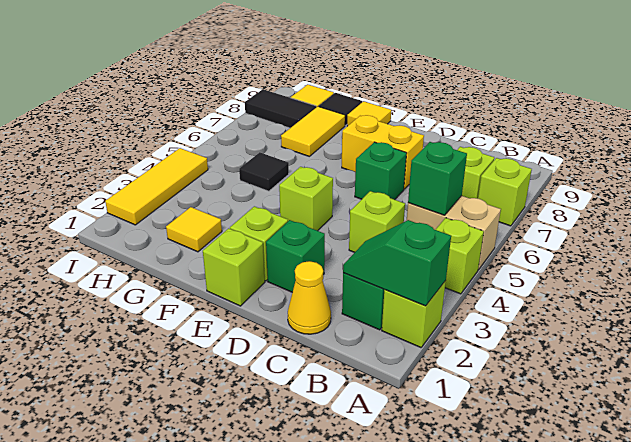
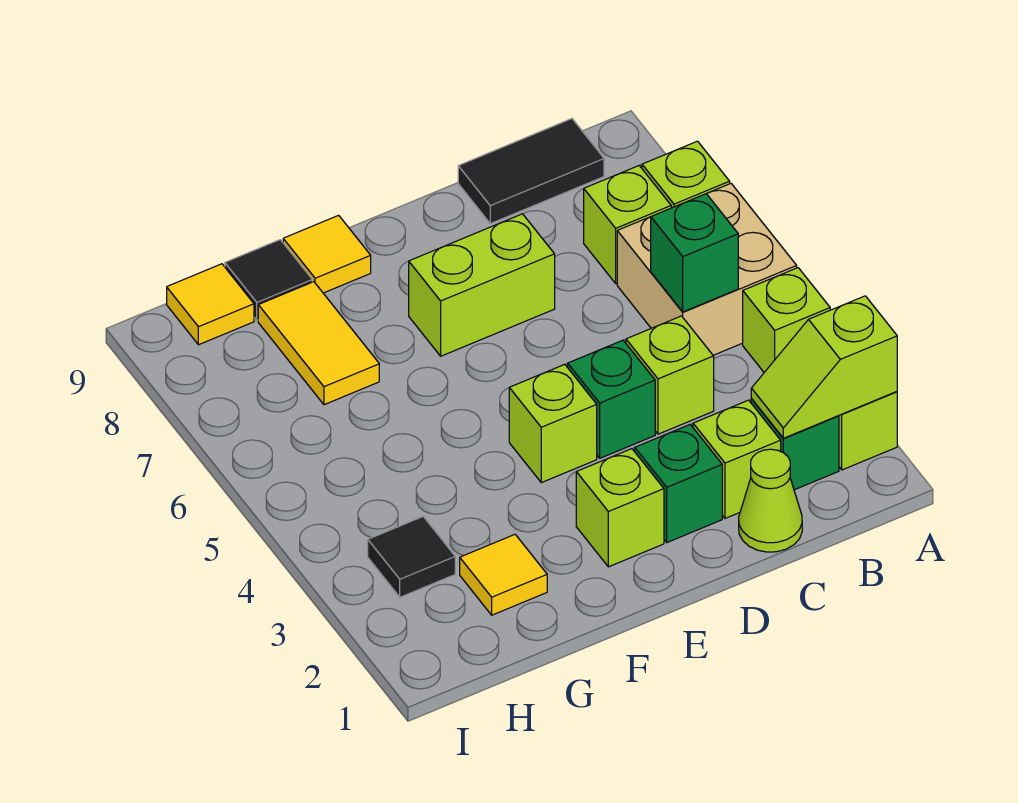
green 1x2 slope [343,220,451,306] -> lime 1x2 slope [751,296,897,438]
tan 1x2 brick [407,196,501,270] -> tan 2x2 brick [617,184,797,355]
yellow 1x1 cone [288,261,331,334] -> lime 1x1 cone [739,449,802,552]
green 1x1 brick [355,142,406,200] -> green 1x1 brick moved to [568,340,655,458]
yellow 1x2 brick [342,115,424,189] -> lime 1x2 brick [409,214,555,356]
lime 1x1 brick [203,228,265,306] -> lime 1x1 brick moved to [693,400,781,518]
black 1x1 tile [239,152,289,191] -> black 1x1 tile moved to [368,517,455,597]
black 1x2 tile [245,89,316,128] -> black 1x2 tile moved to [458,119,604,224]
yellow 1x3 tile [105,148,208,225] -> none

